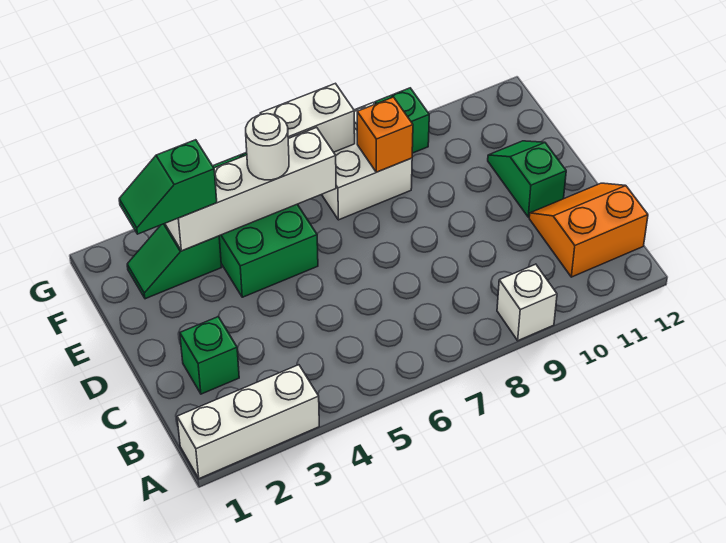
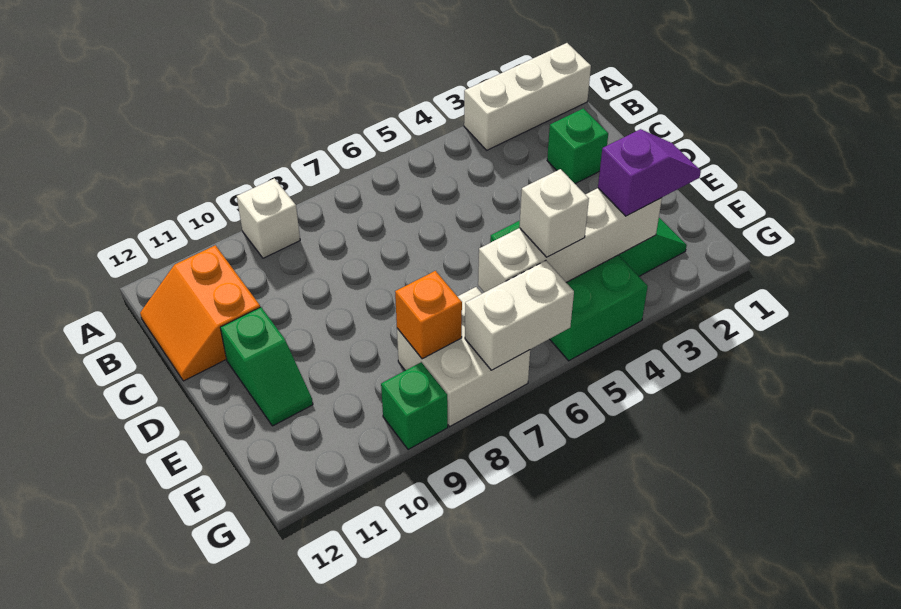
orange 2x2 slope [529,183,648,277] -> orange 2x2 slope turned to [140,245,260,381]
green 1x2 slope [119,140,217,234] -> purple 1x2 slope [598,129,701,216]
white 1x1 round brick [246,114,289,180] -> white 1x1 brick [519,169,589,257]

